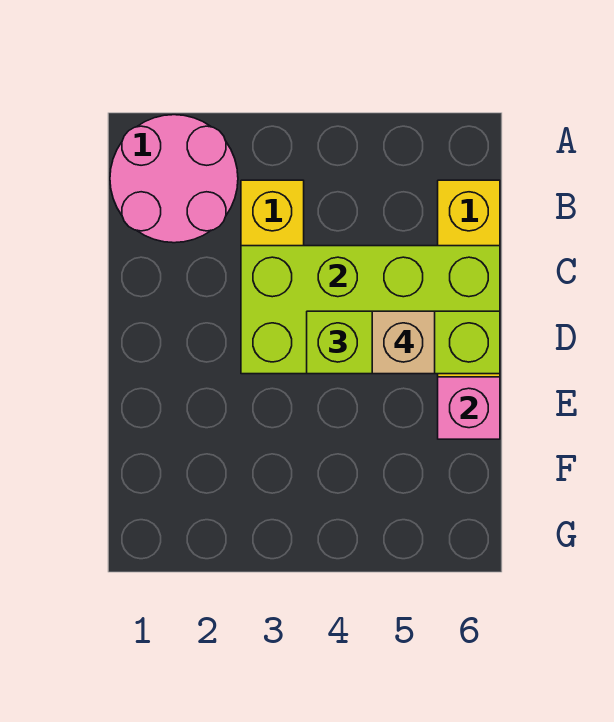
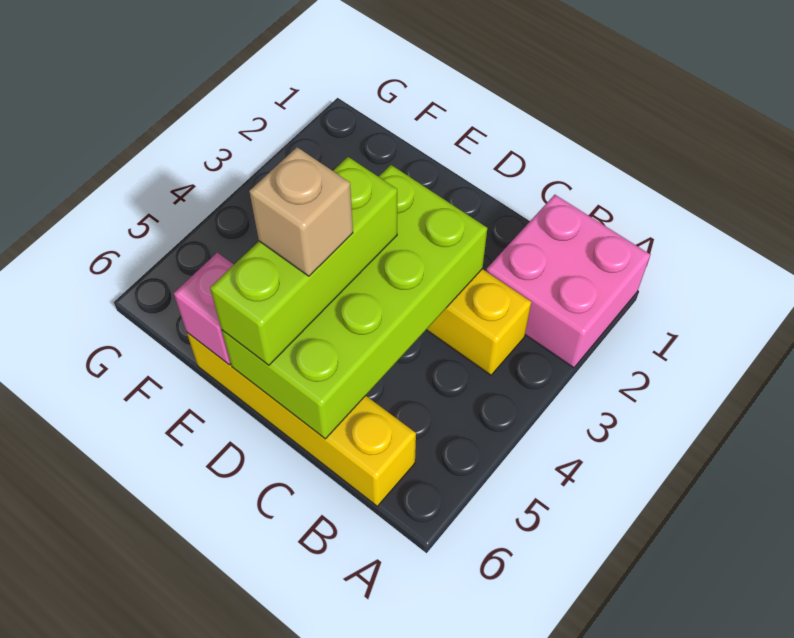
pink 2x2 round brick [110,115,238,243] -> pink 2x2 brick [486,195,650,368]

